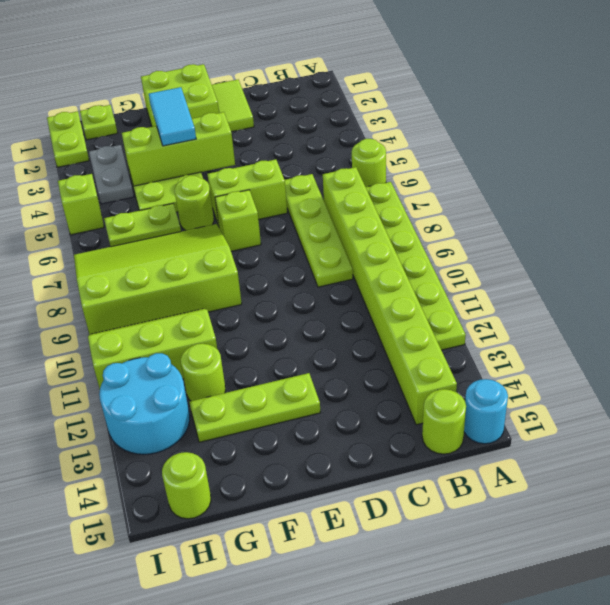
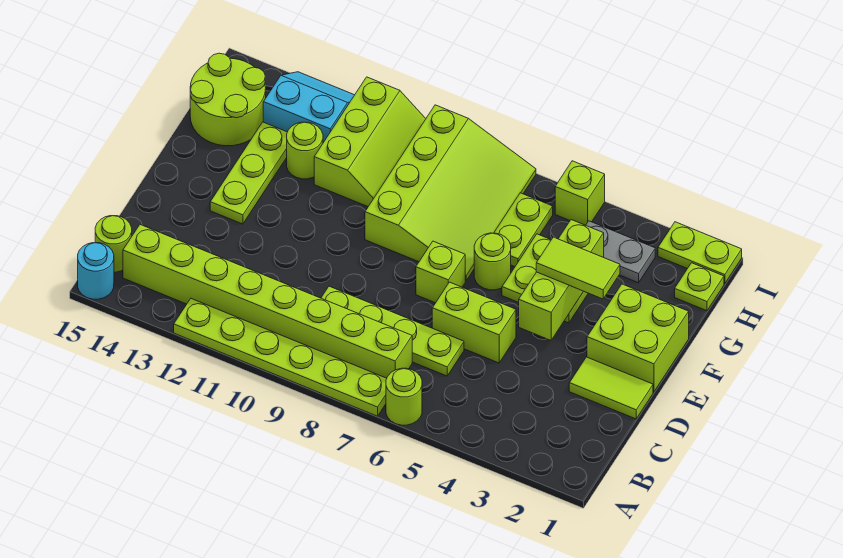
lime 1x2 brick [208,159,287,226] -> lime 1x2 brick turned to [432,282,516,363]
cyan 1x2 tile [149,87,196,146] -> lime 1x2 tile [536,237,620,299]
cyan 2x2 round brick [99,353,190,454] -> cyan 2x2 slope [263,72,354,143]
lime 1x1 round brick [162,452,211,519] -> lime 2x2 round brick [190,53,266,146]

